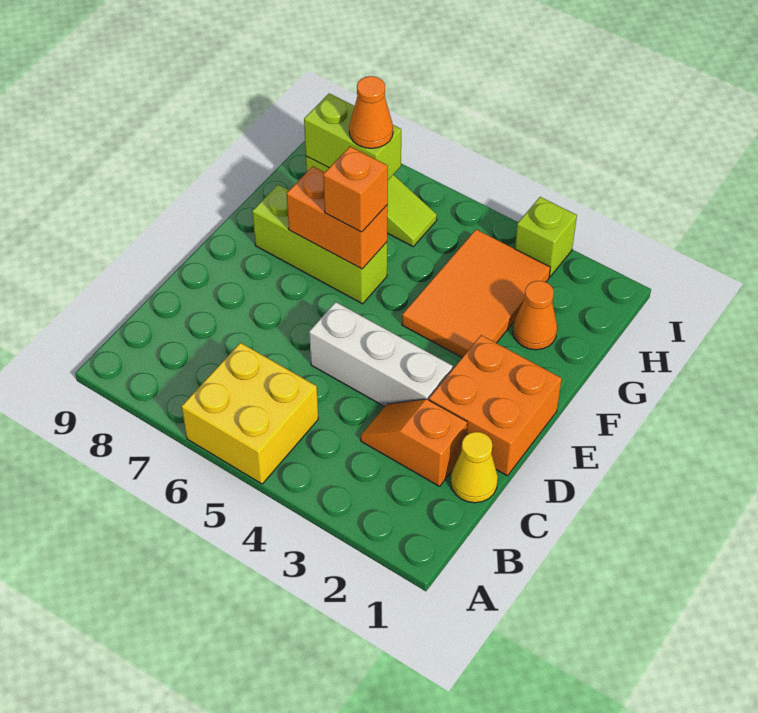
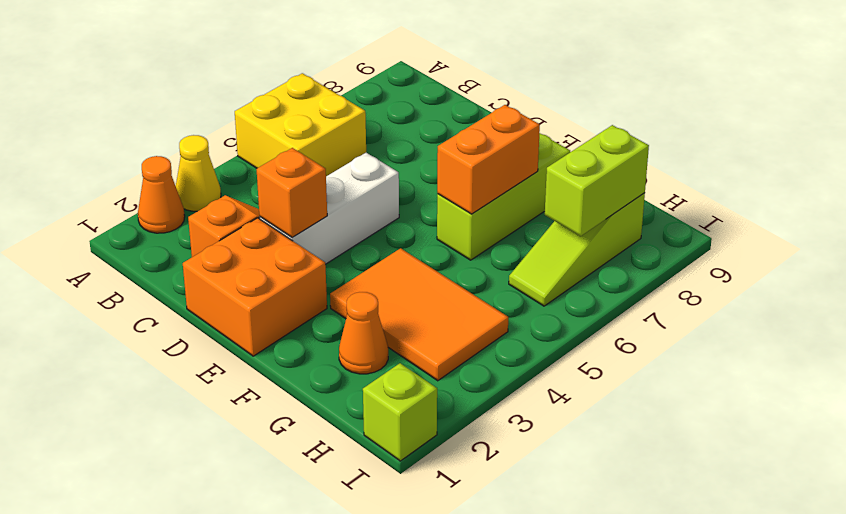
yellow 1x1 cone [451,432,498,503] -> yellow 1x1 cone moved to [176,135,221,211]
orange 1x1 brick [323,147,388,232] -> orange 1x1 brick moved to [257,148,327,237]
orange 1x1 cone [349,76,393,148] -> orange 1x1 cone moved to [138,156,185,233]
lime 1x1 brick [515,197,577,277] -> lime 1x1 brick moved to [363,363,437,461]

